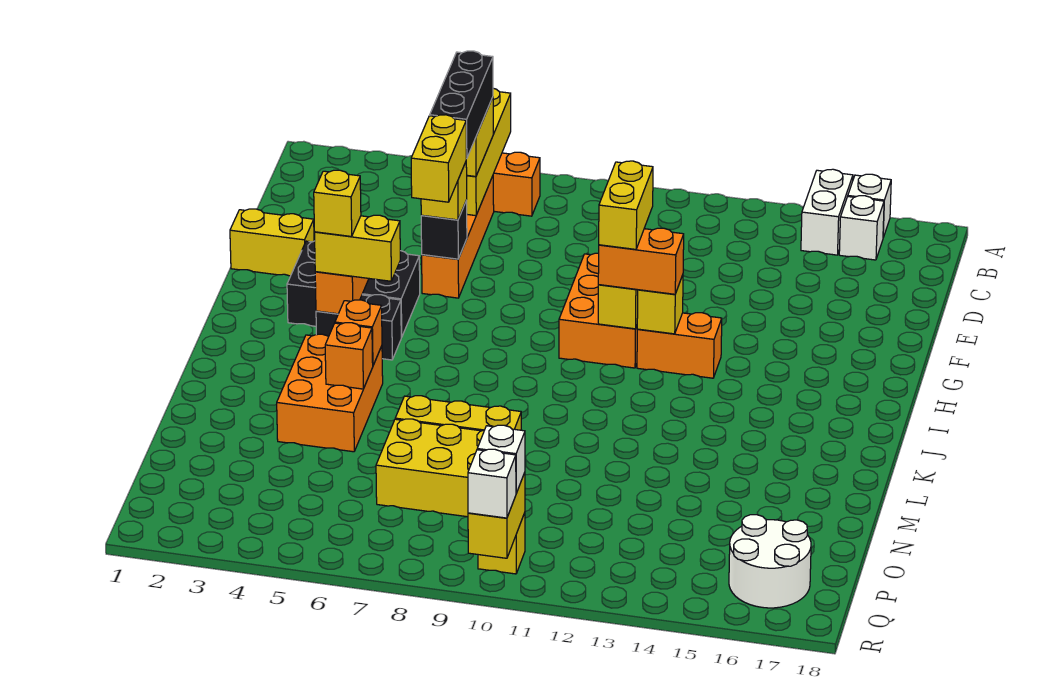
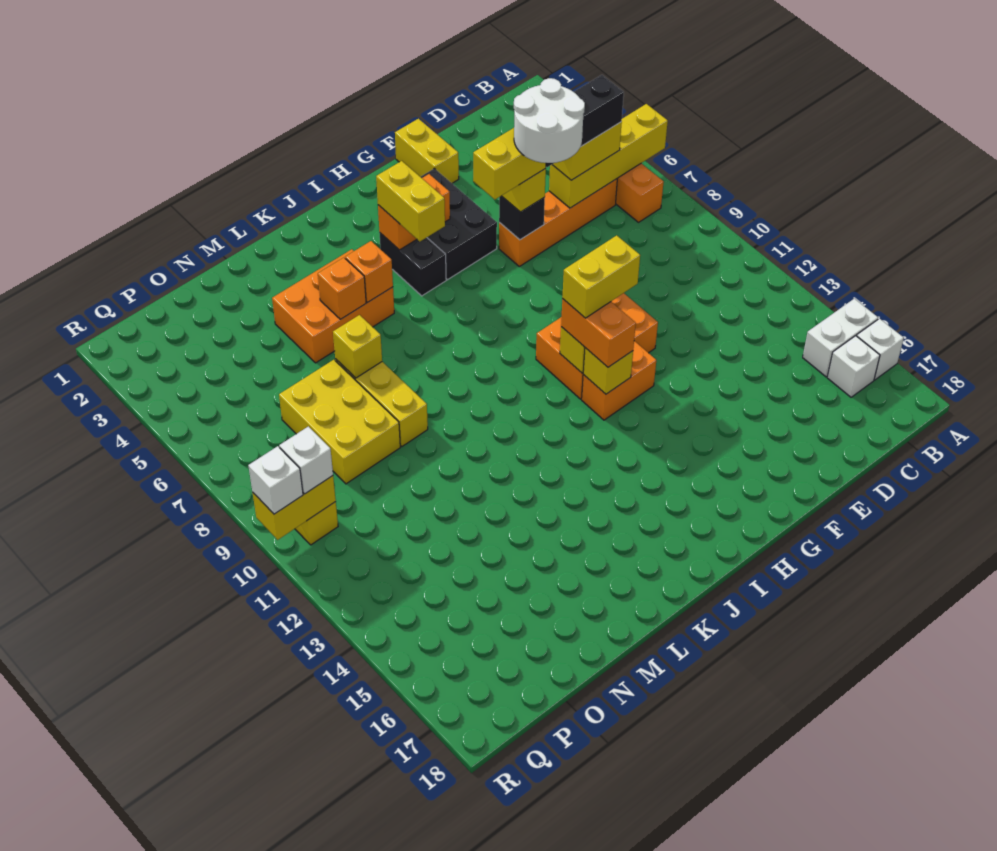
orange 1x2 brick [637,313,722,378] -> orange 1x2 brick turned to [582,341,656,420]
yellow 1x1 brick [314,170,361,236] -> yellow 1x1 brick moved to [333,315,382,378]
white 2x2 round brick [729,515,811,608] -> white 2x2 round brick moved to [514,78,585,163]

